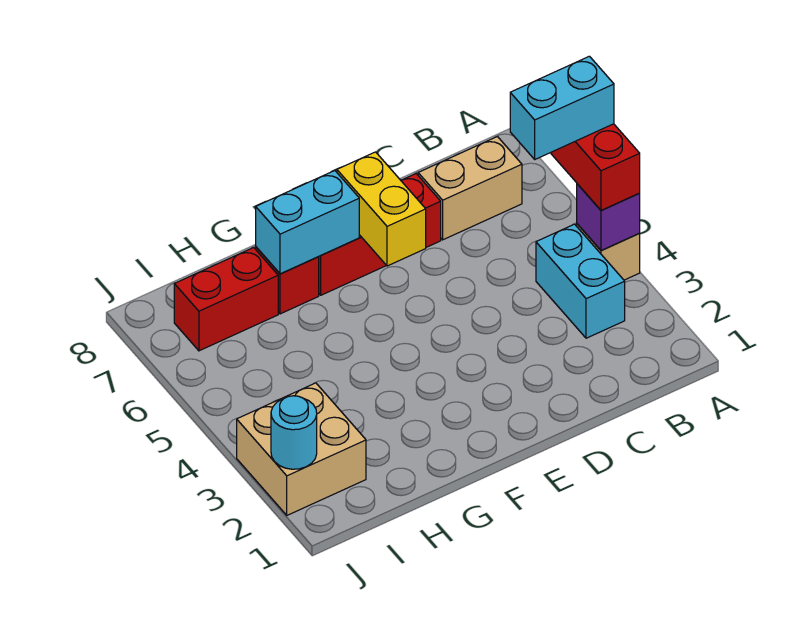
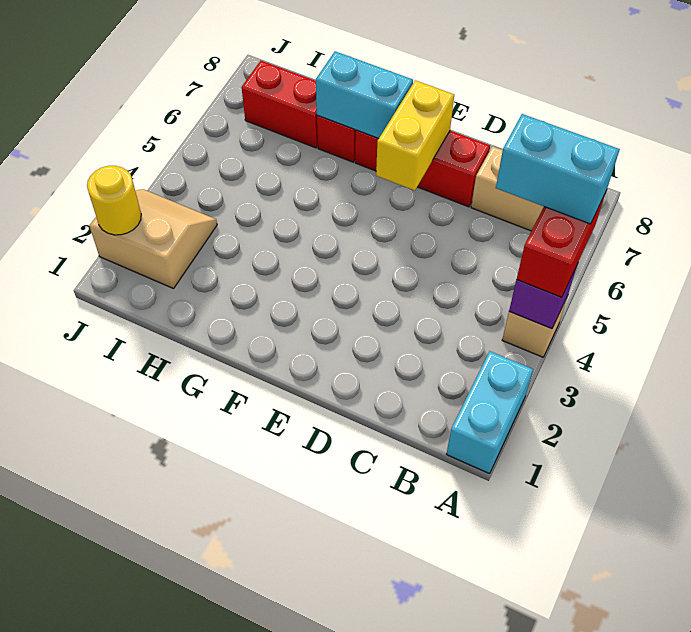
cyan 1x2 brick [536,224,625,338] -> cyan 1x2 brick moved to [447,351,533,474]
tan 2x2 brick [237,383,366,515] -> tan 2x2 slope [89,189,217,289]
cyan 1x1 round brick [271,396,317,469] -> yellow 1x1 round brick [87,166,141,235]

